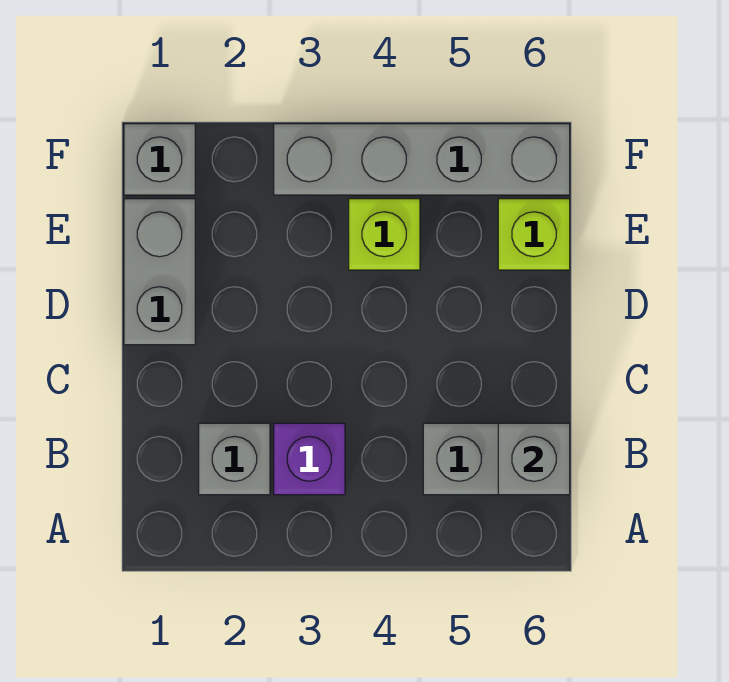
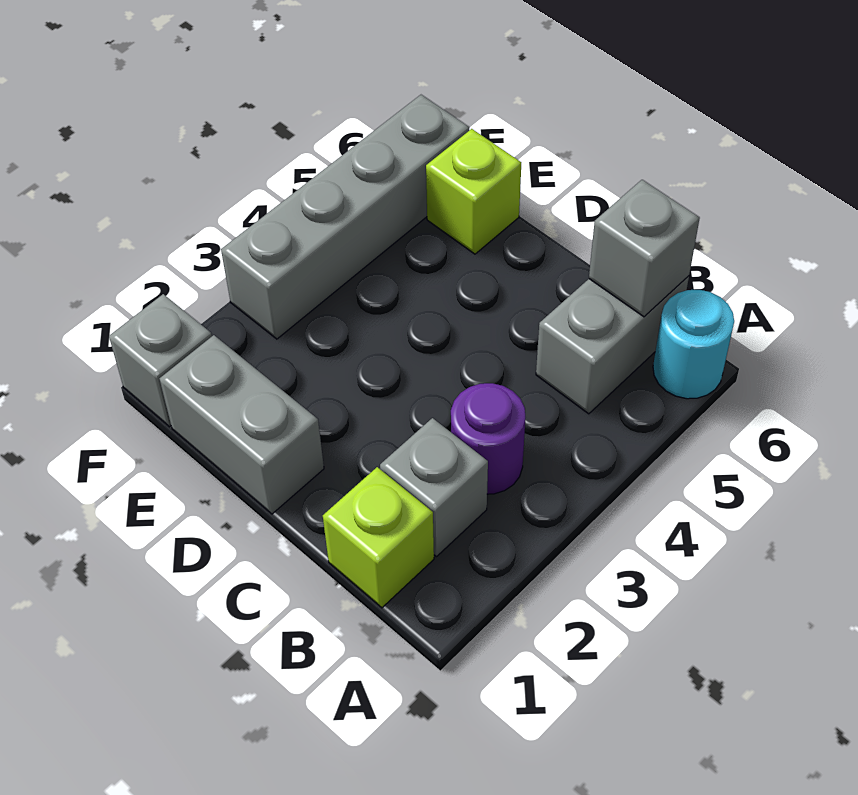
none -> cyan 1x1 round brick [653,290,734,399]
purple 1x1 brick [274,423,345,495] -> purple 1x1 round brick [451,383,525,494]
lime 1x1 brick [349,199,420,270] -> lime 1x1 brick moved to [323,467,434,608]

